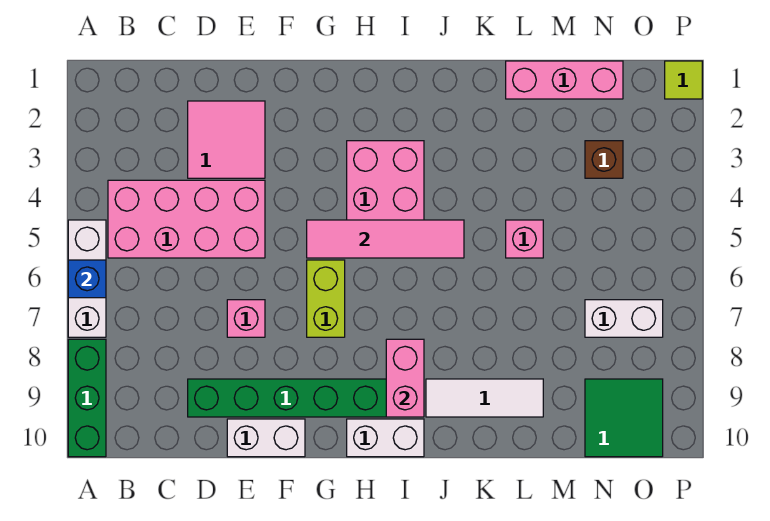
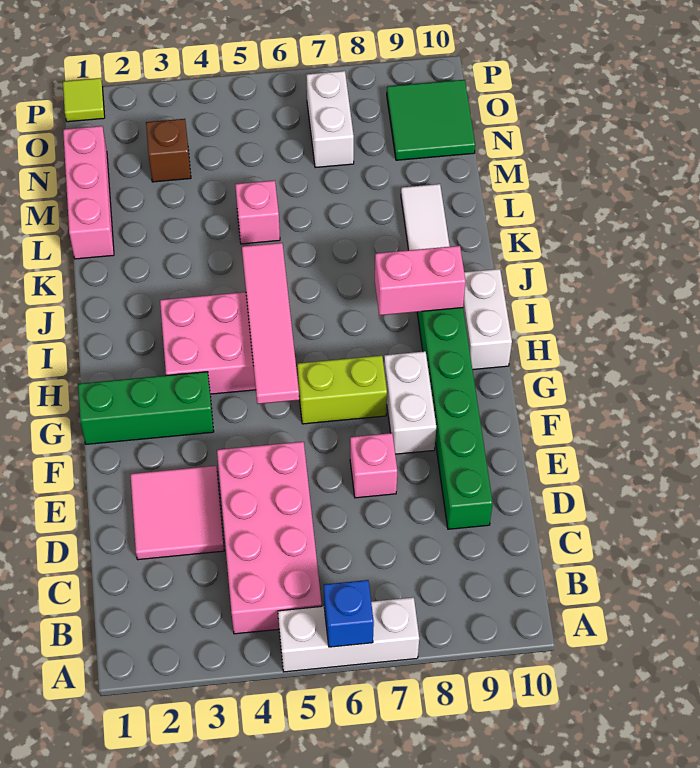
green 1x3 brick [68,339,106,457] -> green 1x3 brick moved to [78,372,214,444]
white 1x2 brick [227,419,305,457] -> white 1x2 brick moved to [384,351,436,454]

